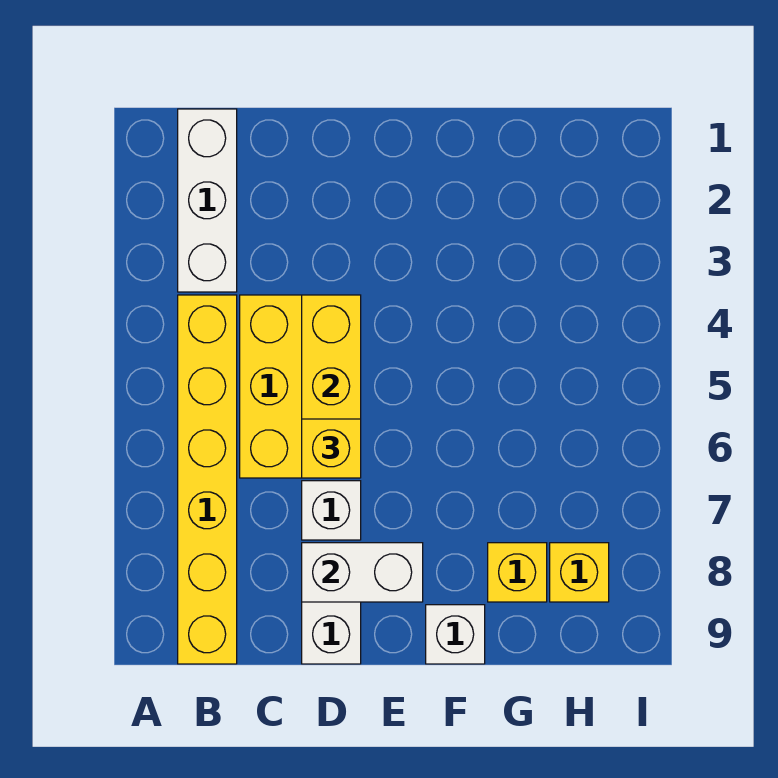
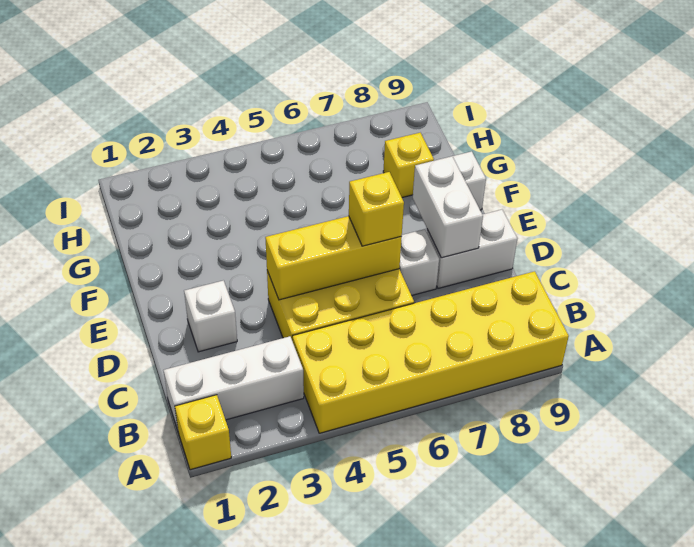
yellow 1x6 brick [178,295,237,664] -> yellow 2x6 brick [293,271,569,433]
none -> white 1x1 brick [184,280,237,352]
yellow 1x1 brick [550,543,609,602] -> yellow 1x1 brick moved to [175,395,231,470]

